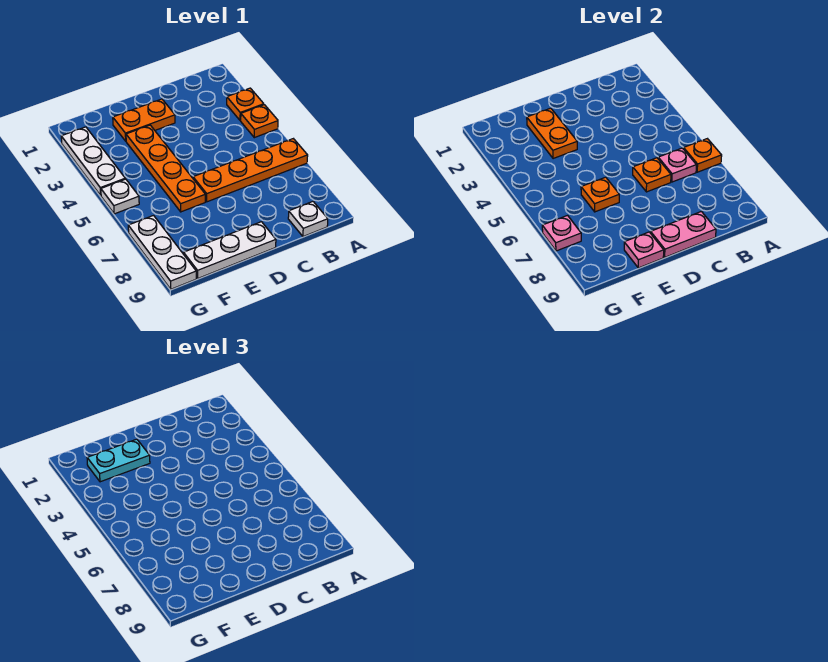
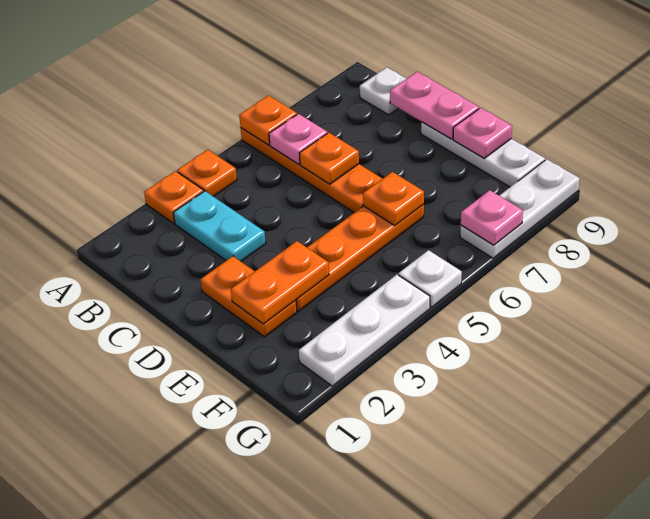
cyan 1x2 plate [87,439,150,482] -> cyan 1x2 plate moved to [173,191,266,261]

